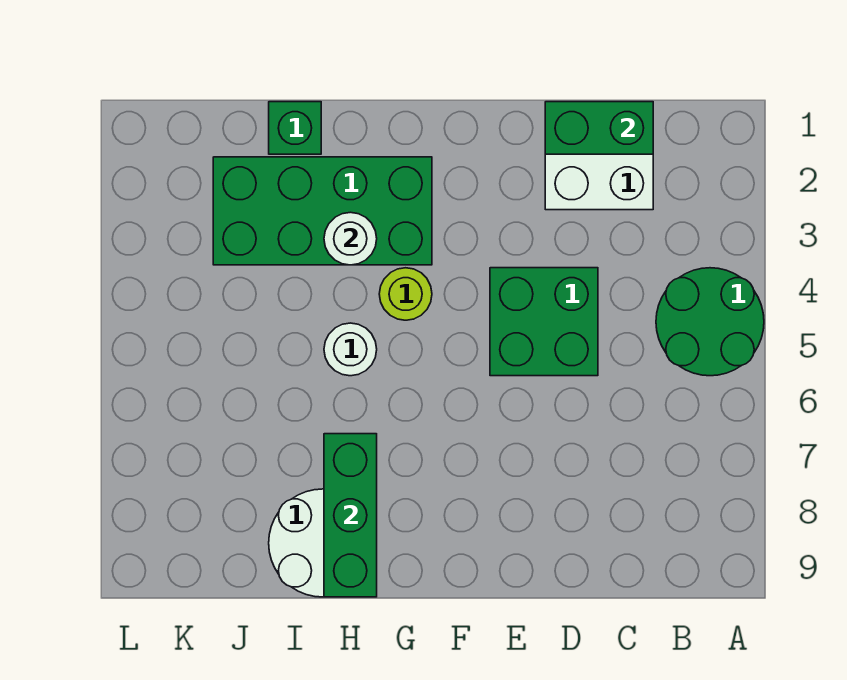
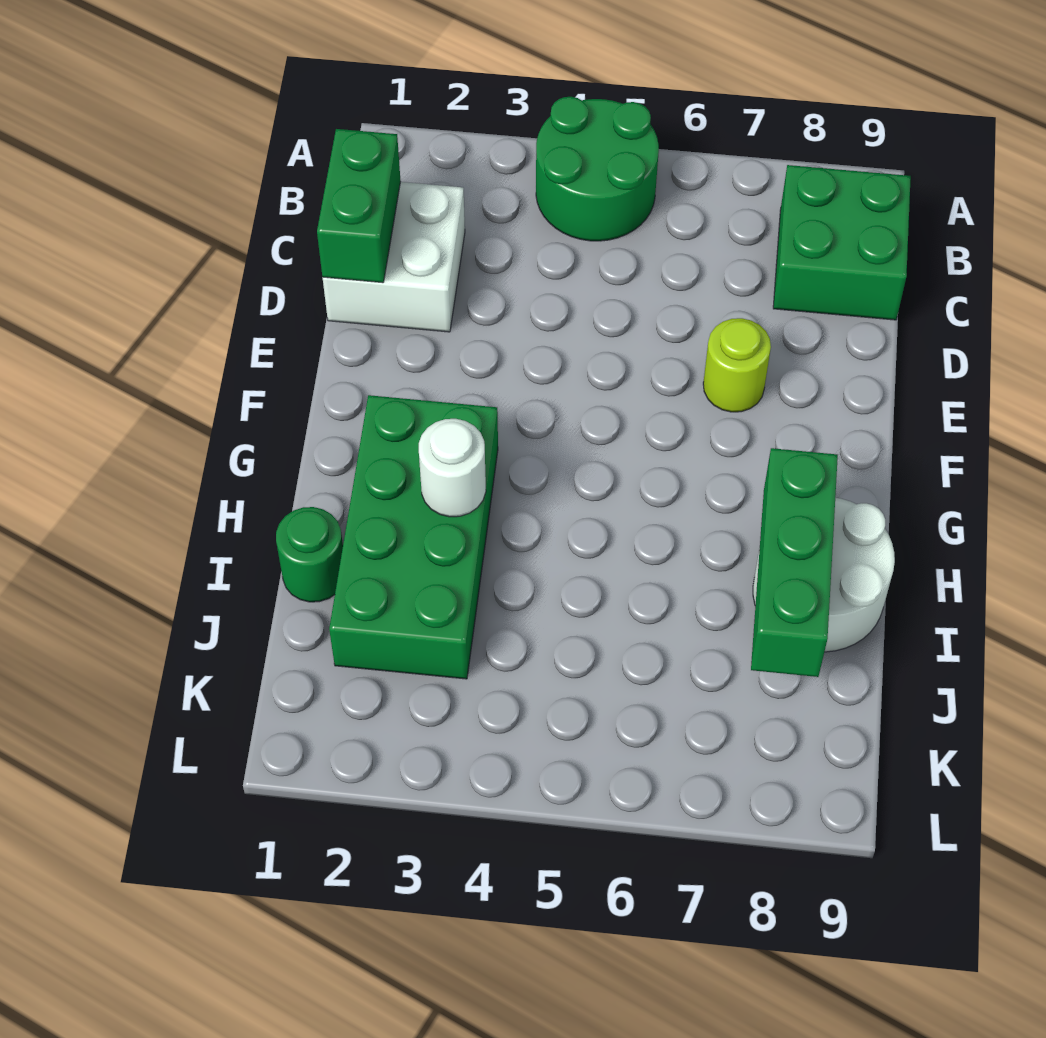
green 2x2 brick [490,268,598,376] -> green 2x2 brick moved to [773,165,911,320]
lime 1x1 round brick [379,268,432,320] -> lime 1x1 round brick moved to [703,318,771,412]
white 1x1 round brick [324,323,377,376] -> none
green 1x3 brick [324,434,377,597] -> green 1x3 brick turned to [751,448,838,677]
green 1x1 brick [269,102,321,154] -> green 1x1 round brick [276,507,343,602]

